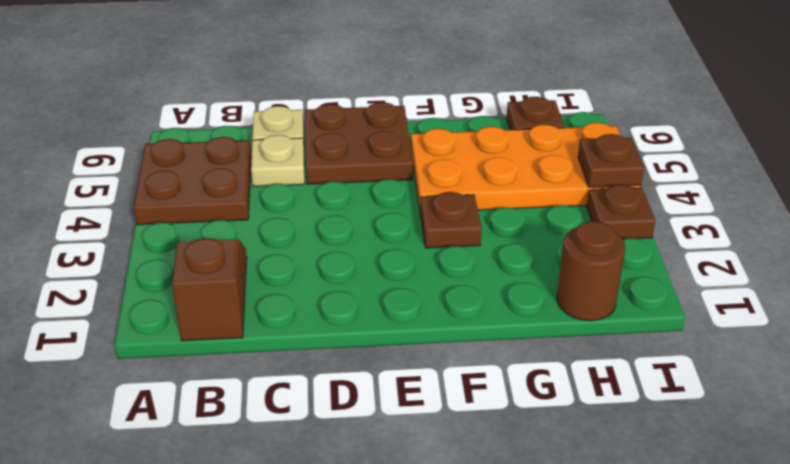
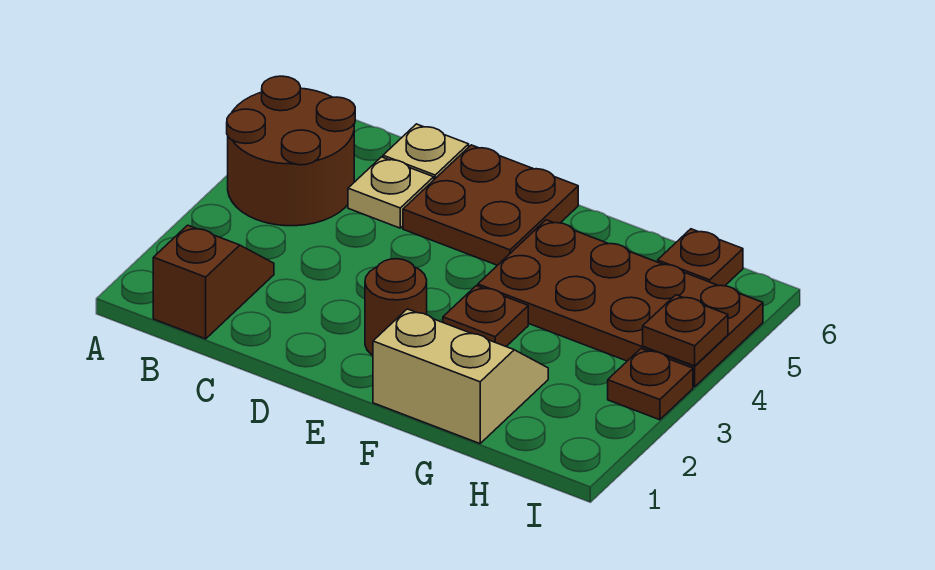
brown 2x2 plate [134,137,251,225] -> brown 2x2 round brick [227,76,355,226]
none -> tan 2x2 slope [373,309,548,444]
orange 2x4 plate [411,123,641,210] -> brown 2x4 plate [478,220,763,387]
brown 1x1 round brick [557,221,625,321] -> brown 1x1 round brick moved to [365,259,427,355]

